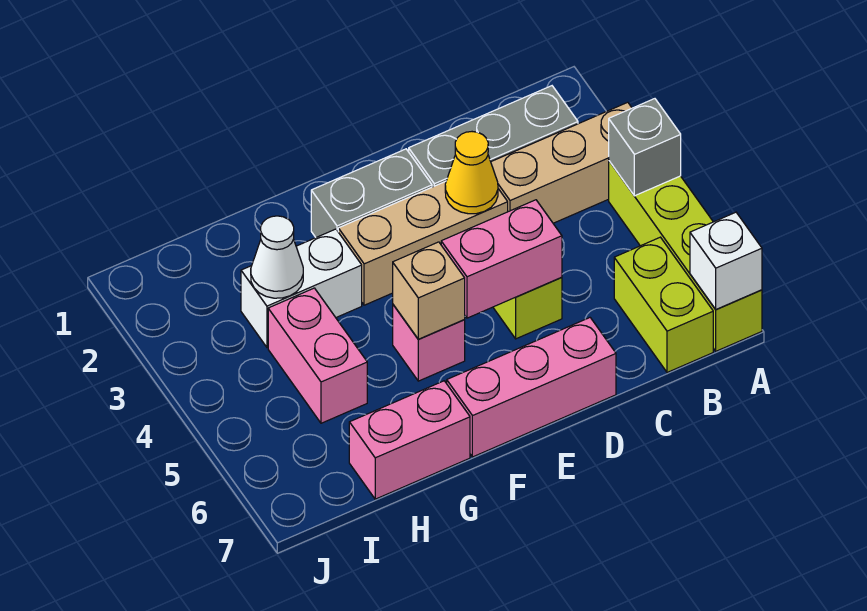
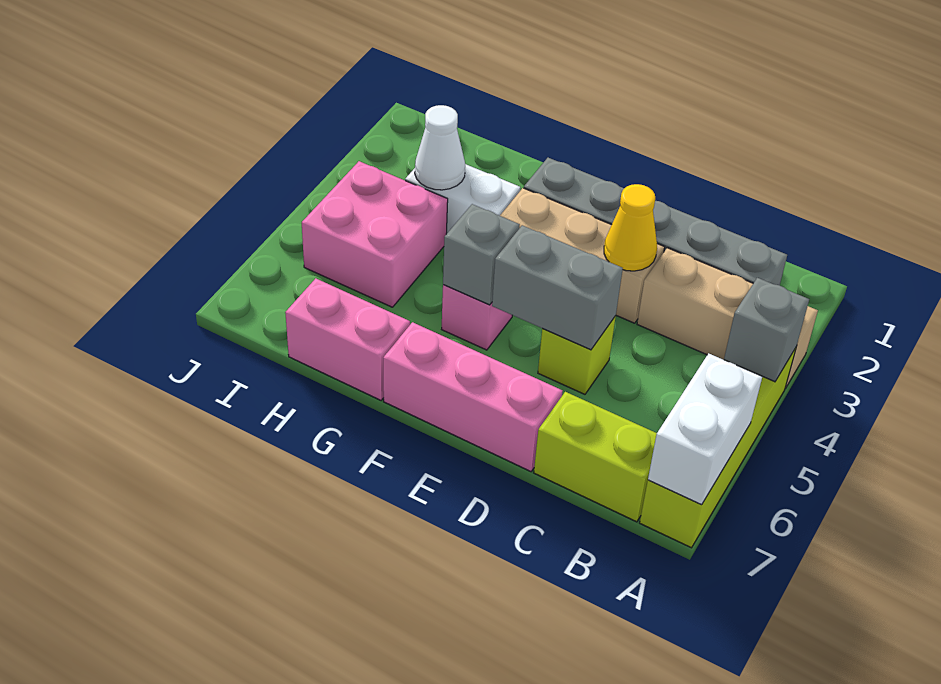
white 1x1 brick [690,212,762,310] -> white 1x2 brick [648,353,762,505]
lime 1x2 brick [614,237,713,372] -> lime 1x2 brick turned to [534,392,657,522]
pink 1x2 brick [441,200,562,318] -> grey 1x2 brick [492,225,623,350]
tan 1x1 brick [393,242,465,339] -> grey 1x1 brick [443,204,520,305]
pink 1x2 brick [268,288,367,423] -> pink 2x2 brick [302,161,448,307]

